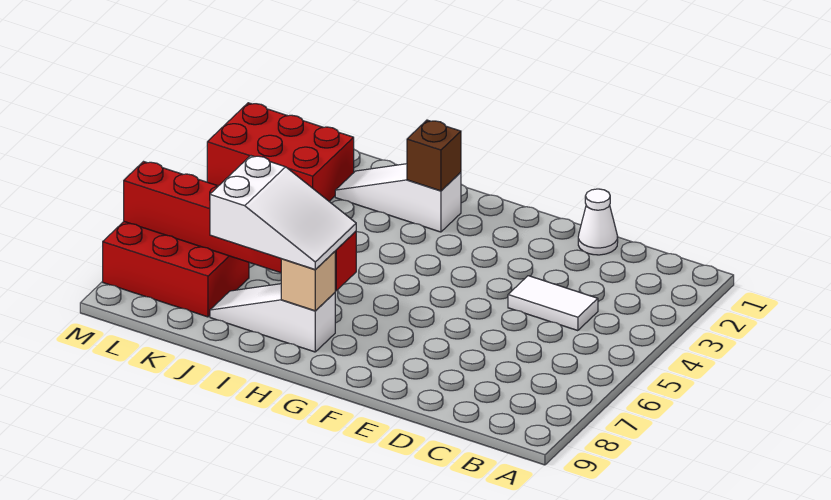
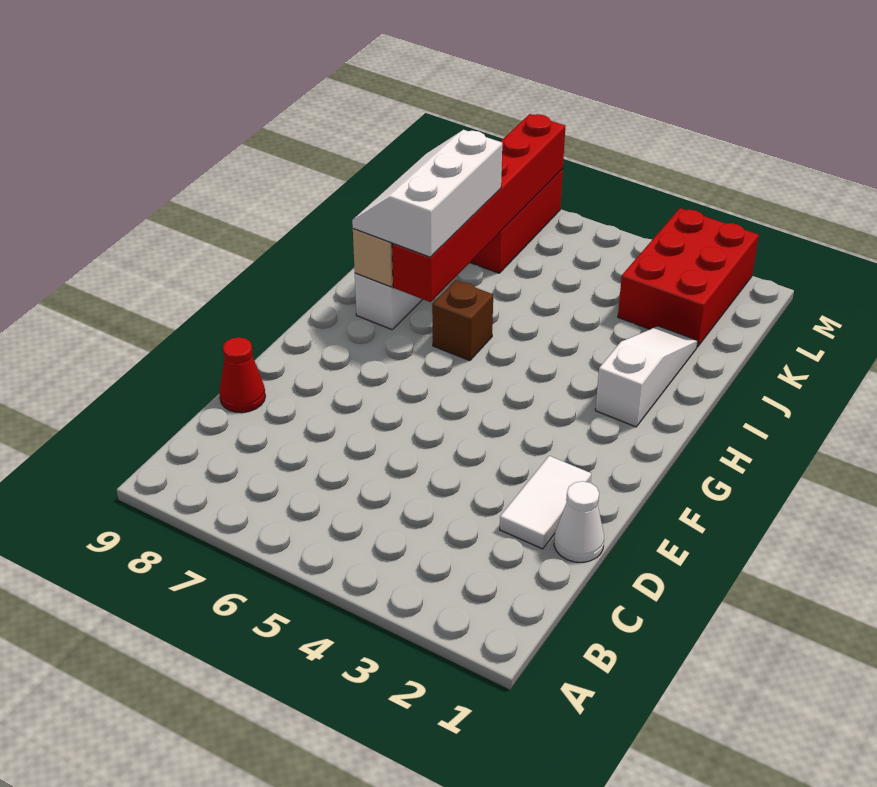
white 1x2 tile [508,276,598,331] -> white 1x2 tile moved to [500,456,591,549]
none -> red 1x1 cone [219,337,265,413]
brown 1x1 brick [407,120,461,191] -> brown 1x1 brick moved to [432,280,493,361]
white 2x3 slope [210,156,356,270] -> white 2x3 slope turned to [352,130,502,257]

